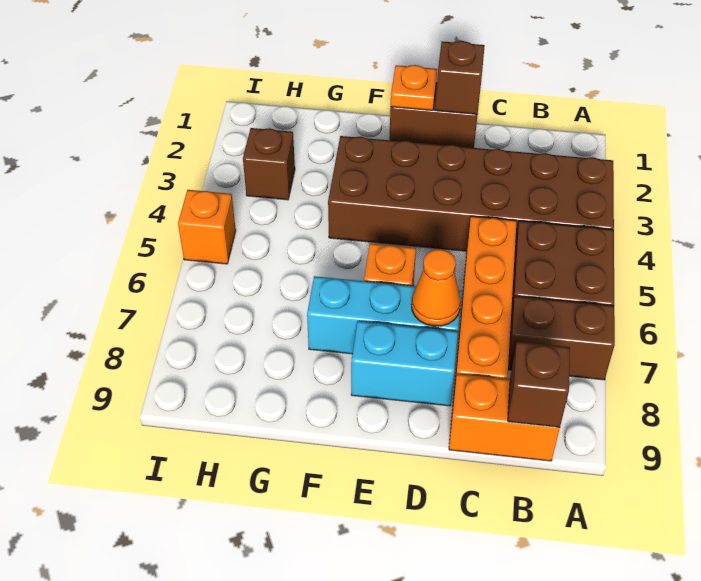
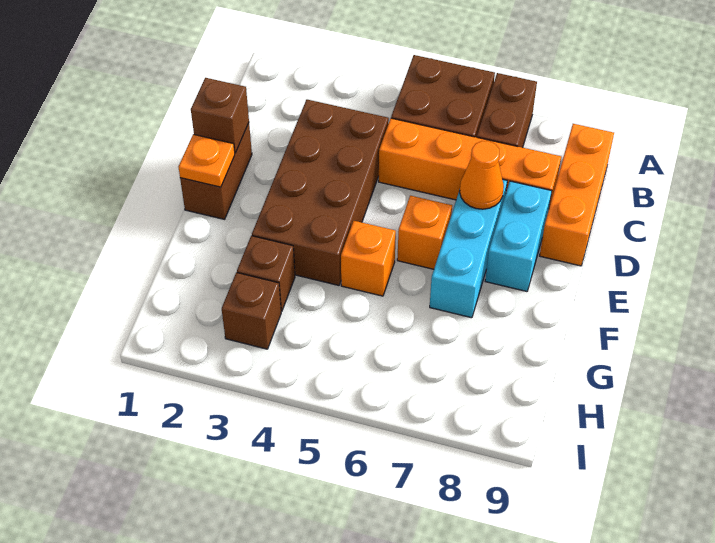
brown 2x6 brick [328,136,614,251] -> brown 2x4 brick [252,100,389,285]
orange 1x2 brick [449,374,560,461] -> orange 1x3 brick [540,124,614,266]
brown 1x1 brick [508,342,570,427] -> brown 1x1 brick moved to [237,236,295,312]
orange 1x1 brick [178,190,236,264] -> orange 1x1 brick moved to [341,221,396,296]

